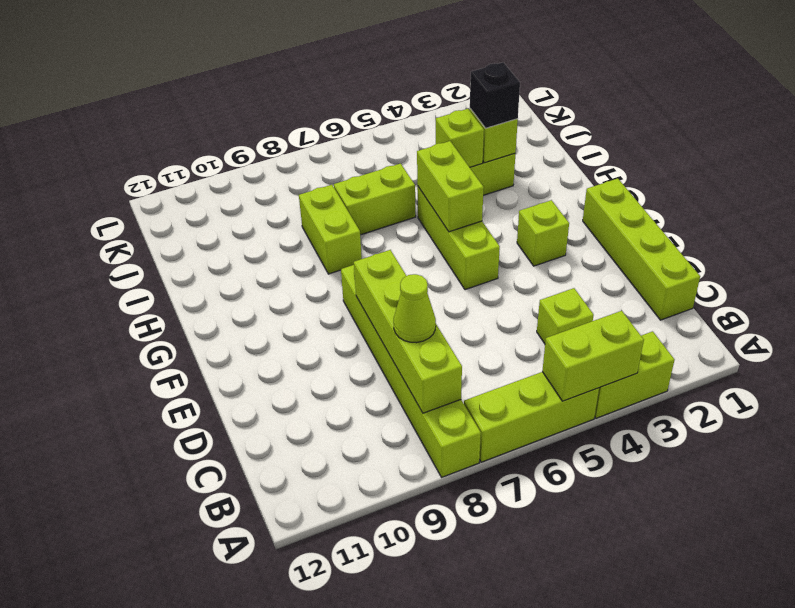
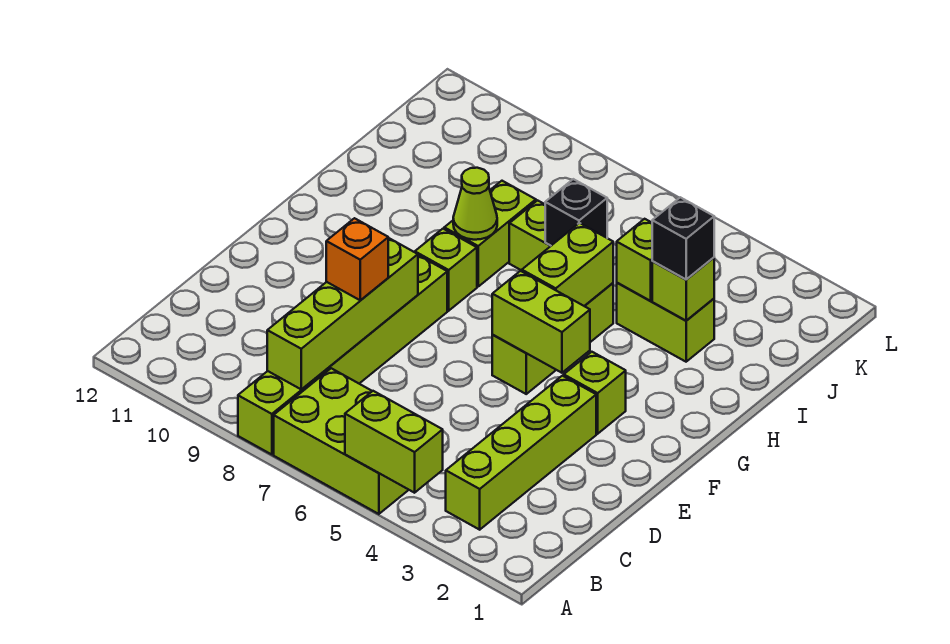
lime 1x2 brick [595,331,674,418] -> lime 1x2 brick moved to [492,271,590,373]
lime 1x3 brick [464,372,599,462] -> lime 2x3 brick [274,368,408,514]
lime 1x4 brick [583,179,700,320] -> lime 1x4 brick moved to [446,376,596,530]
lime 1x1 brick [537,288,594,344] -> lime 1x1 brick moved to [415,229,477,311]
lime 1x1 cone [393,274,436,343] -> lime 1x1 cone moved to [453,168,497,240]
none -> orange 1x1 brick [326,218,388,300]
none -> black 1x1 brick [545,179,607,246]

